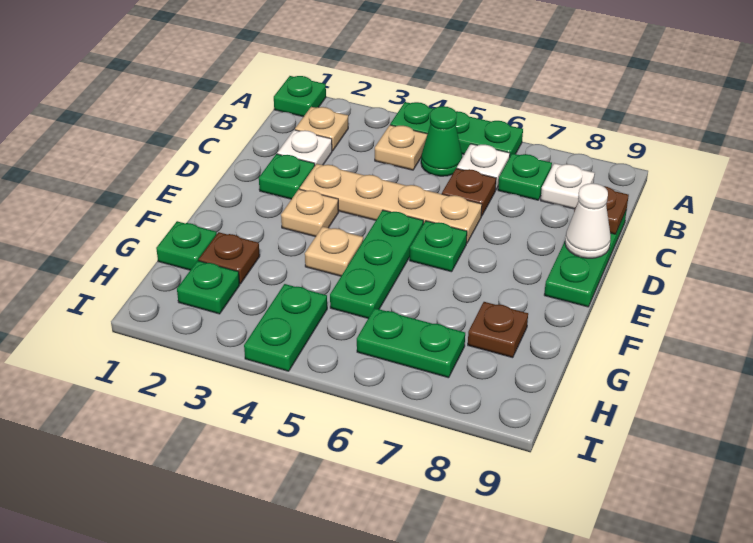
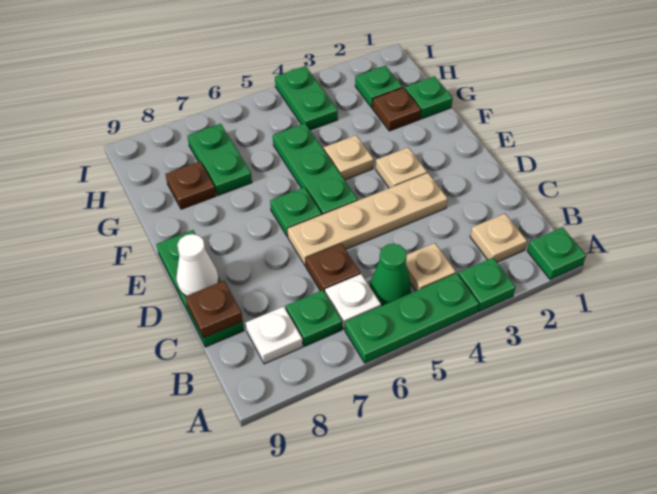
white 1x1 plate [277,130,332,165] -> none
green 1x1 plate [259,154,315,199] -> green 1x1 plate moved to [458,258,516,312]
green 1x2 plate [357,308,465,378] -> green 1x2 plate turned to [188,124,252,195]

